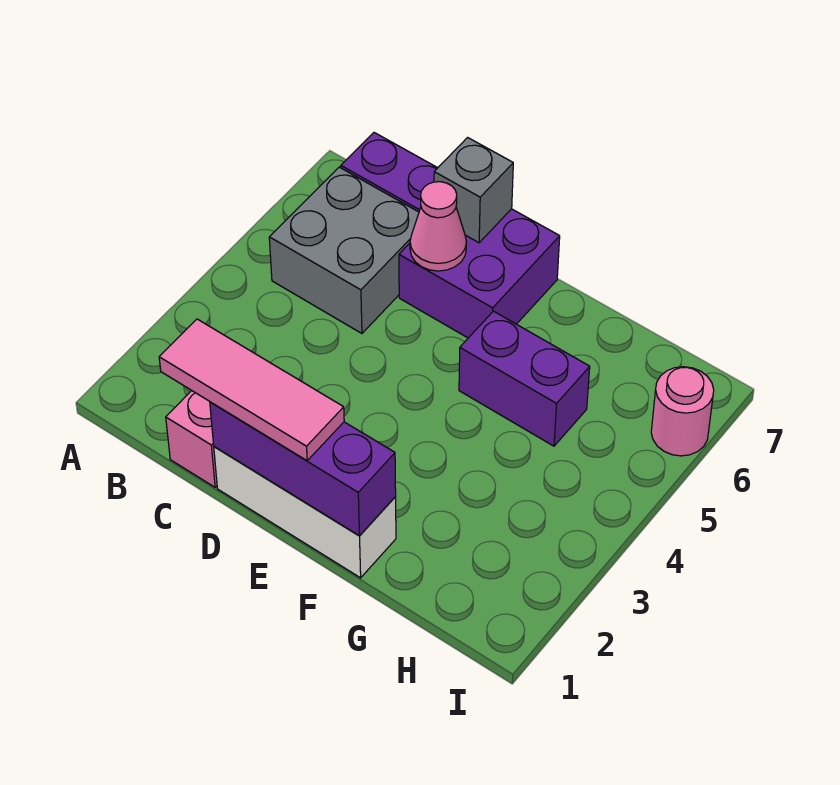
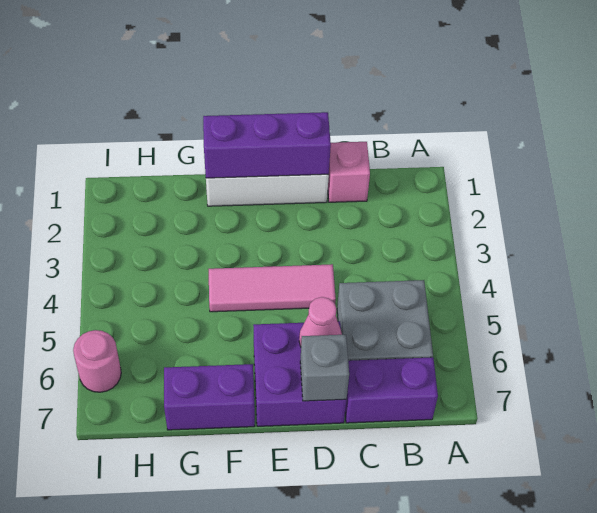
pink 1x3 tile [159,319,344,461] -> pink 1x3 tile moved to [209,264,336,312]
purple 1x2 brick [459,311,590,446] -> purple 1x2 brick moved to [164,364,255,430]

